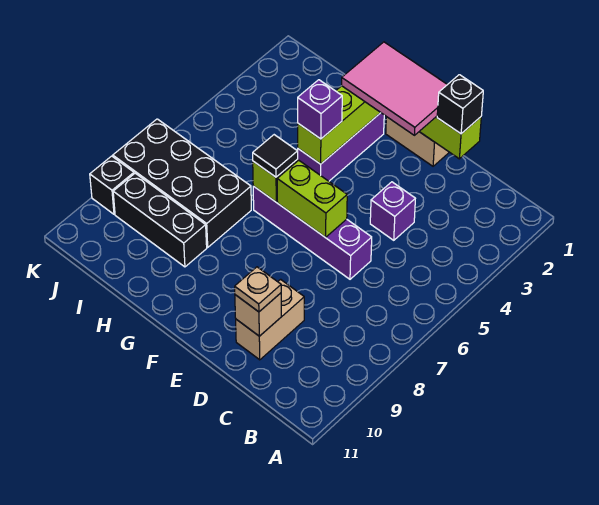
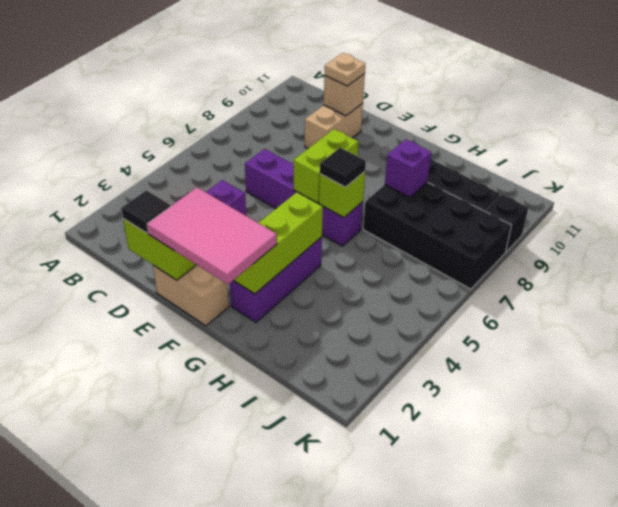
black 1x1 brick [437,75,483,134] -> black 1x1 tile [121,190,171,233]
lime 1x2 brick [277,160,347,238] -> lime 1x2 brick turned to [294,129,358,203]
purple 1x1 brick [298,80,342,139] -> purple 1x1 brick moved to [385,139,432,197]

